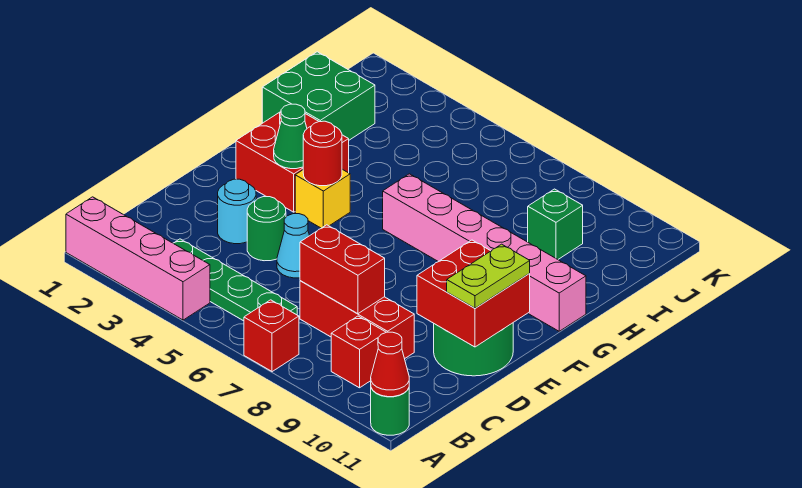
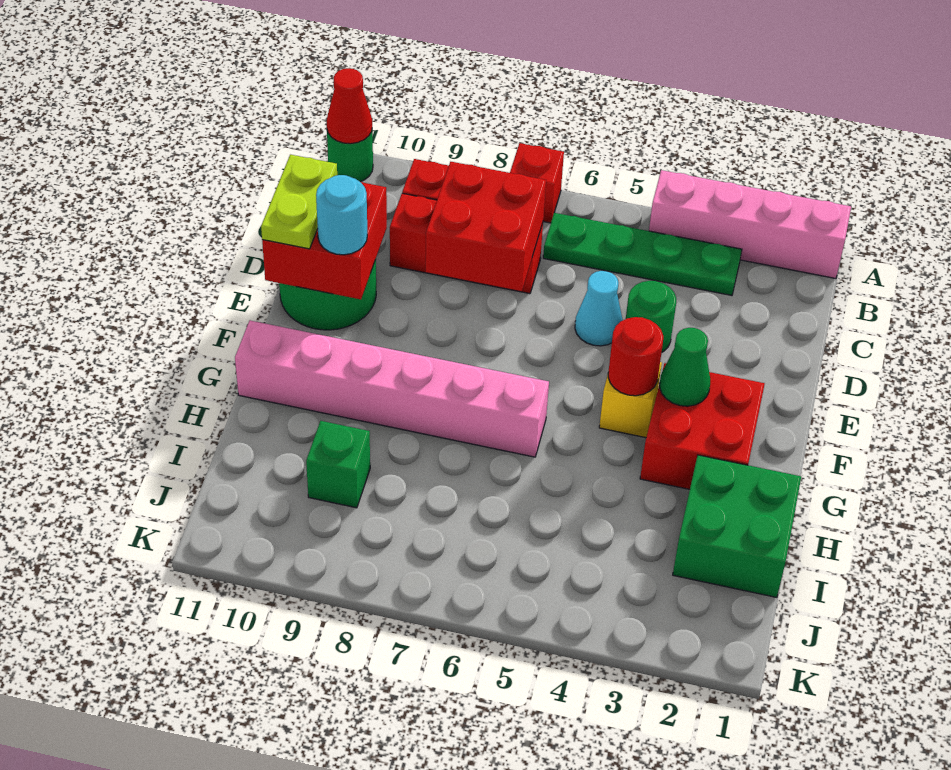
red 1x2 brick [300,225,385,314] -> red 2x2 brick [426,162,546,292]
cyan 1x1 round brick [218,179,256,244] -> cyan 1x1 round brick moved to [316,175,367,255]

